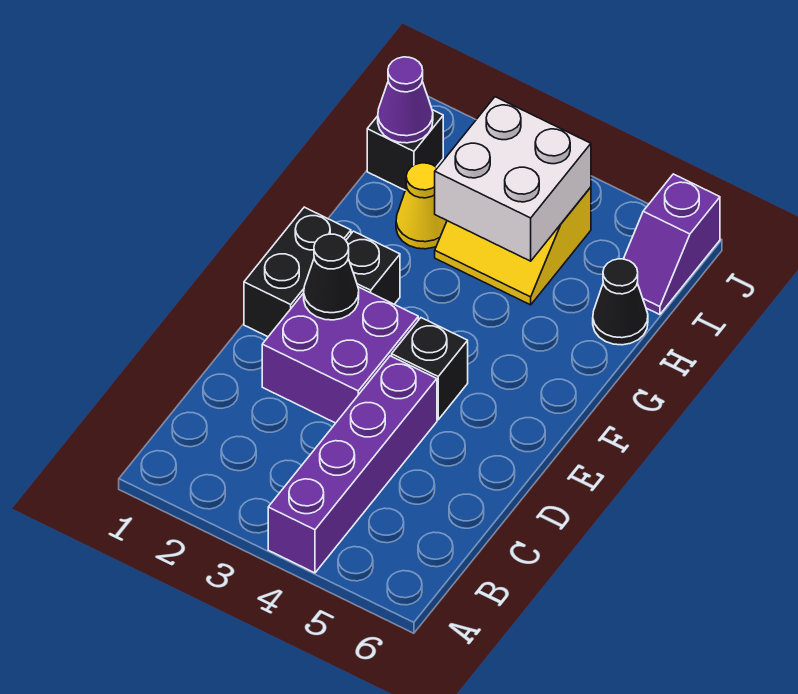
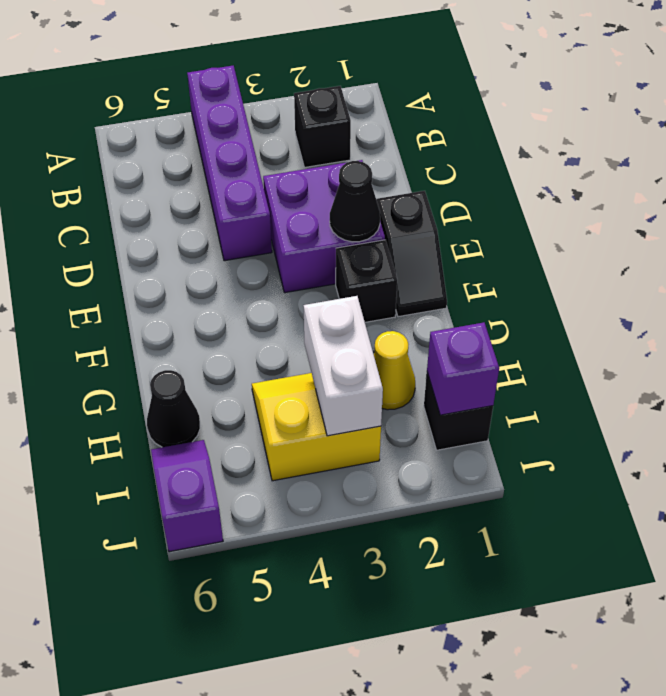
black 1x2 brick [244,207,351,337] -> black 1x2 slope [376,191,447,317]
black 1x1 brick [392,318,468,420] -> black 1x1 brick moved to [294,86,351,167]
white 2x2 brick [435,97,591,261] -> white 1x2 brick [303,296,383,436]
purple 1x1 cone [378,57,433,143] -> purple 1x1 brick [427,322,499,415]

